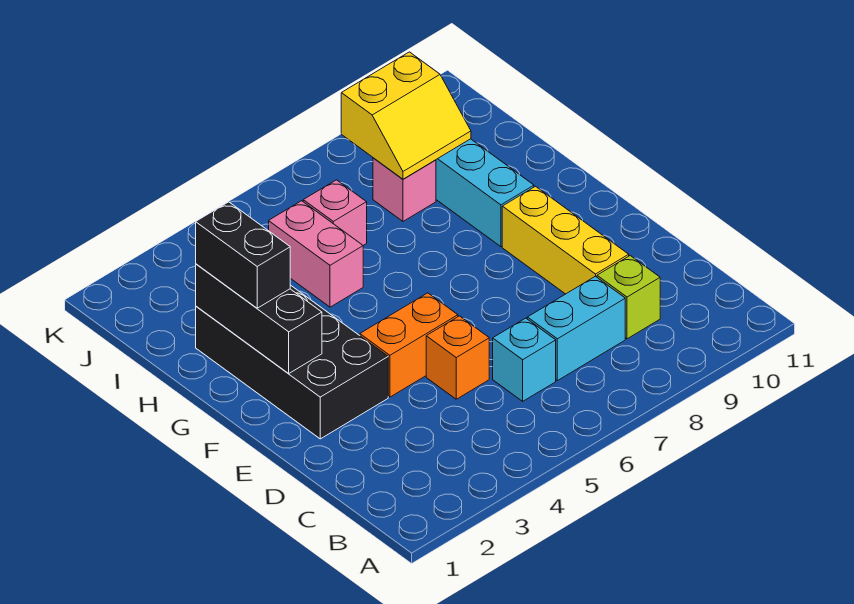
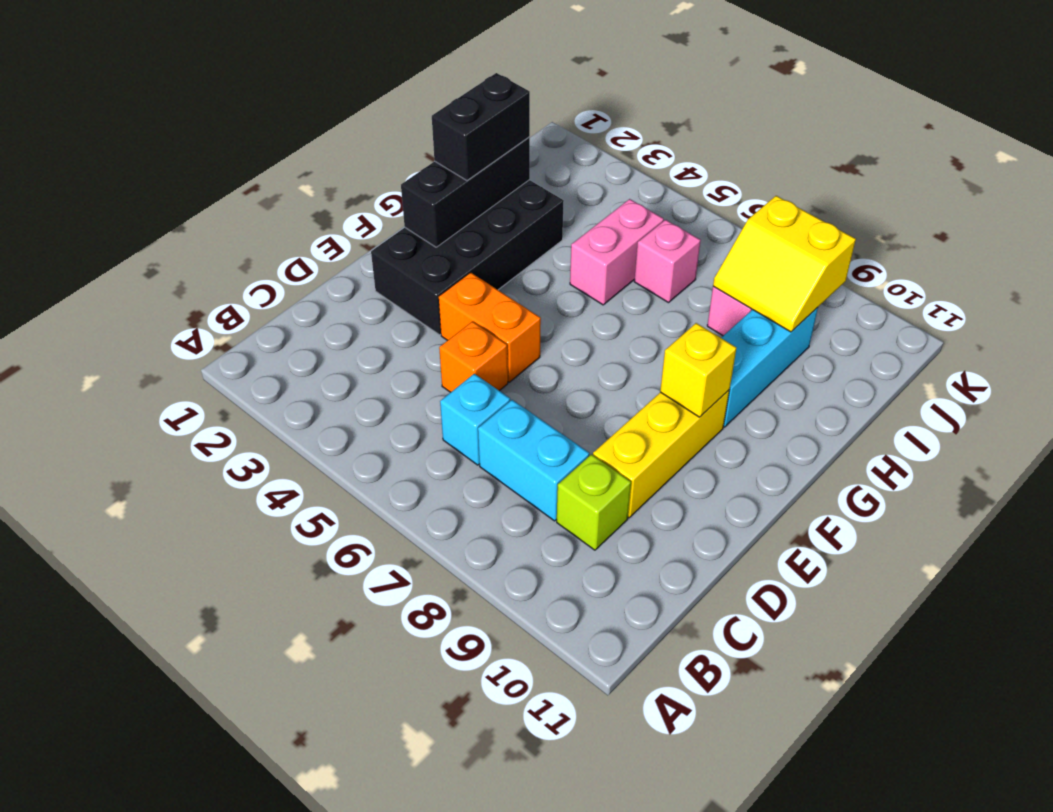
none -> yellow 1x1 brick [660,323,736,417]

